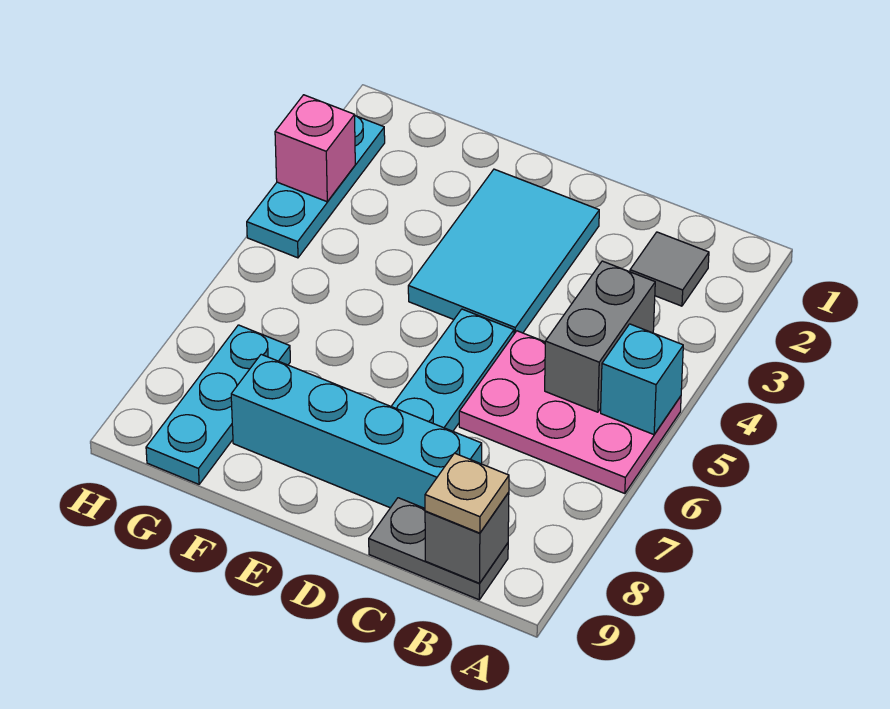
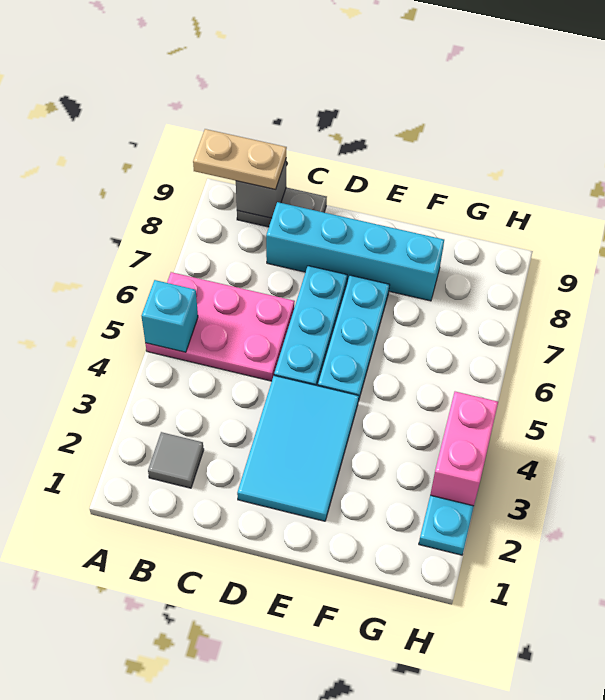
grey 1x2 brick [545,261,655,412] -> none
tan 1x1 plate [425,453,509,533] -> tan 1x2 plate [193,129,287,190]
cyan 1x3 plate [146,325,290,484] -> cyan 1x3 plate moved to [318,275,389,402]
pink 1x1 brick [275,95,355,202] -> pink 1x2 brick [430,392,498,506]

